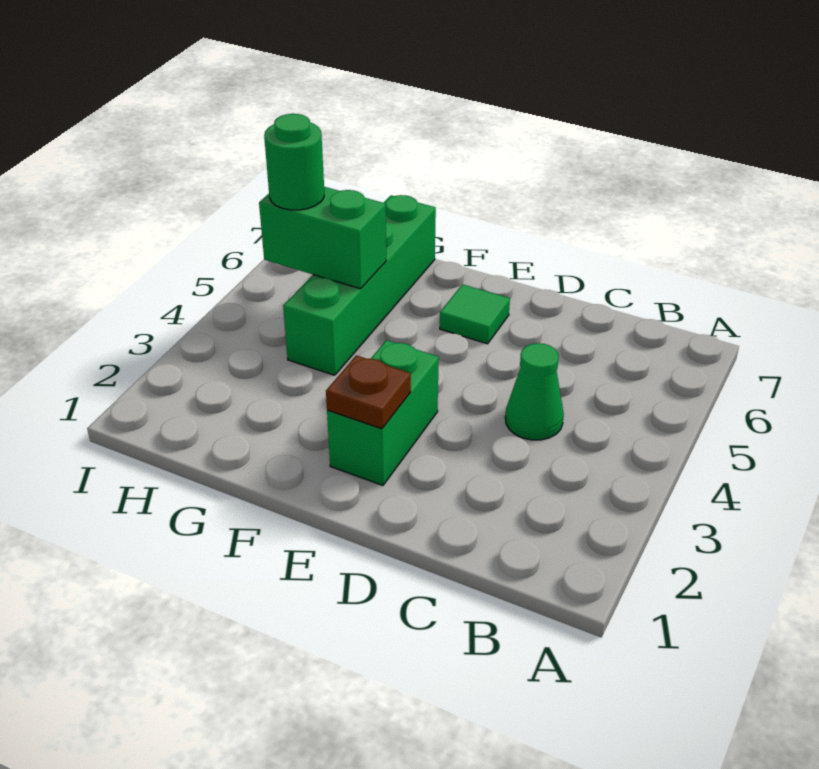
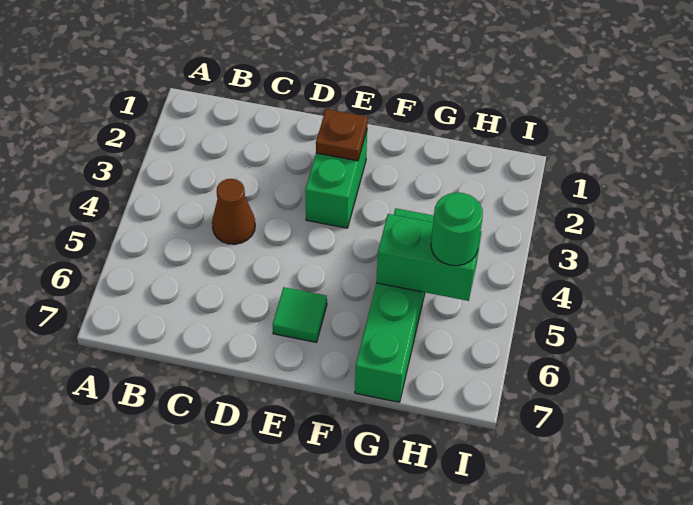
green 1x1 cone [505,343,564,440] -> brown 1x1 cone [212,179,255,244]

